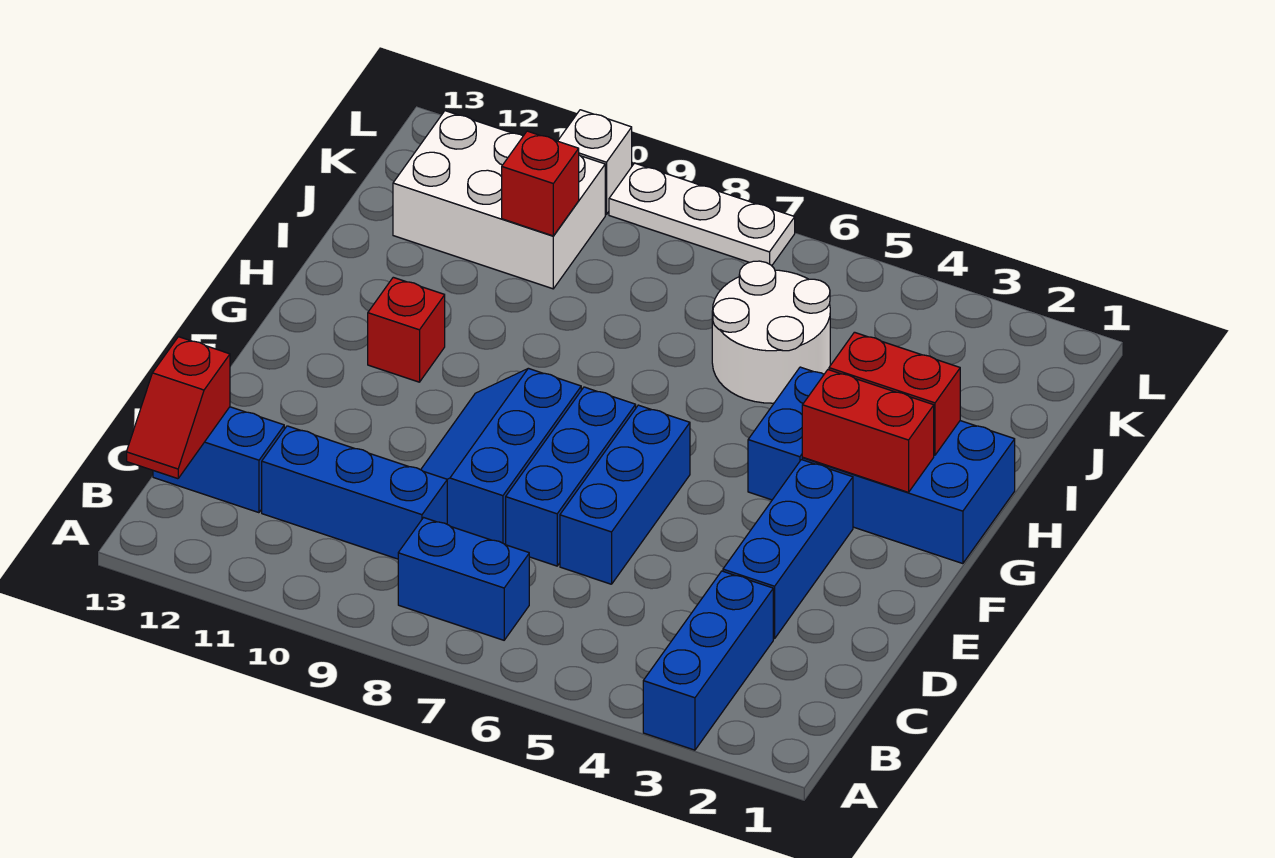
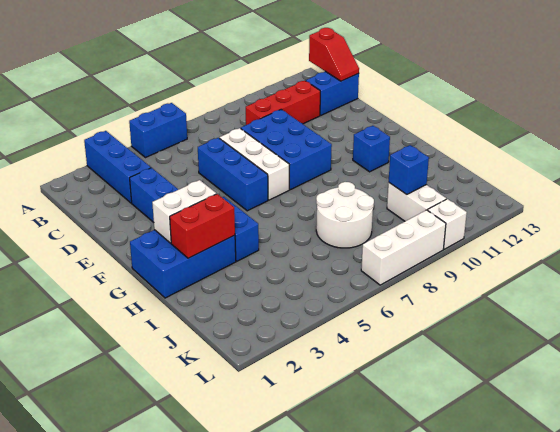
blue 1x2 brick [398,518,529,640] -> blue 1x2 brick moved to [129,103,187,158]
red 1x2 slope [127,337,230,479] -> red 1x2 slope turned to [309,28,359,81]
blue 1x3 brick [262,426,447,559] -> red 1x3 brick [246,81,320,125]
blue 1x3 brick [506,387,636,566] -> white 1x3 brick [219,128,290,200]
blue 2x3 slope [421,368,581,545] -> blue 2x3 brick [241,109,332,190]
red 1x2 brick [802,370,934,492] -> white 1x2 brick [152,180,216,243]
red 1x1 brick [368,277,445,382] -> blue 1x1 brick [353,126,390,172]
white 2x2 round brick [712,261,830,403] -> white 2x2 round brick moved to [316,182,374,248]
white 2x3 brick [393,111,605,289] -> white 1x2 brick [387,183,446,221]
red 1x1 brick [502,131,579,236] -> blue 1x1 brick [389,145,429,195]
white 1x3 plate [609,163,795,266] -> white 1x3 brick [361,210,446,285]

